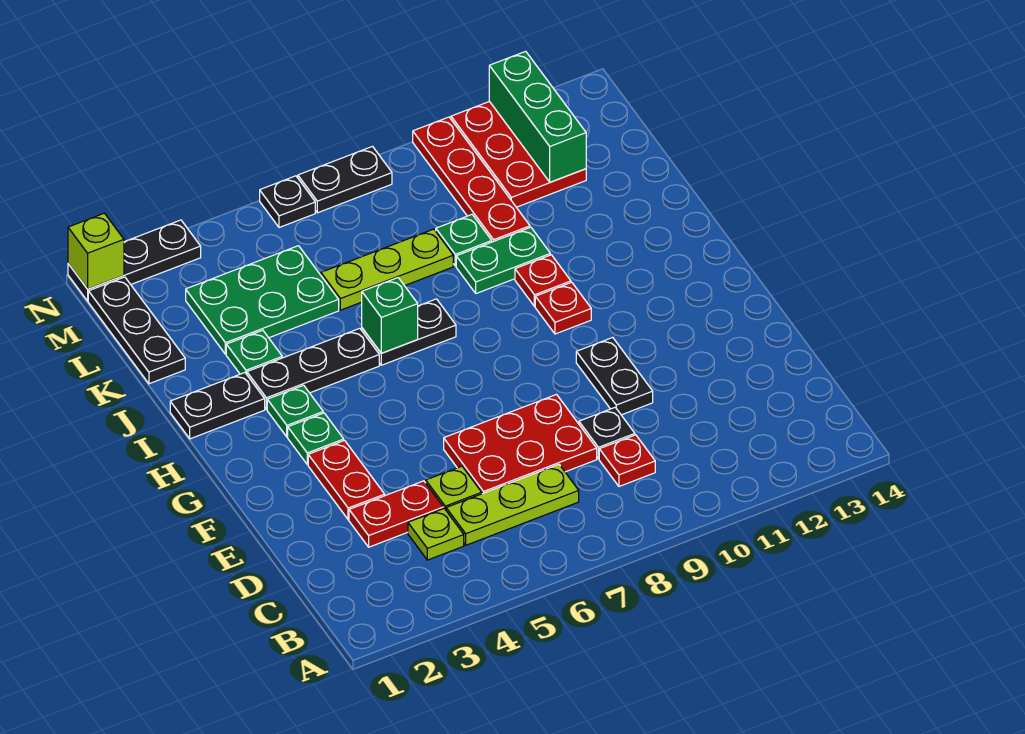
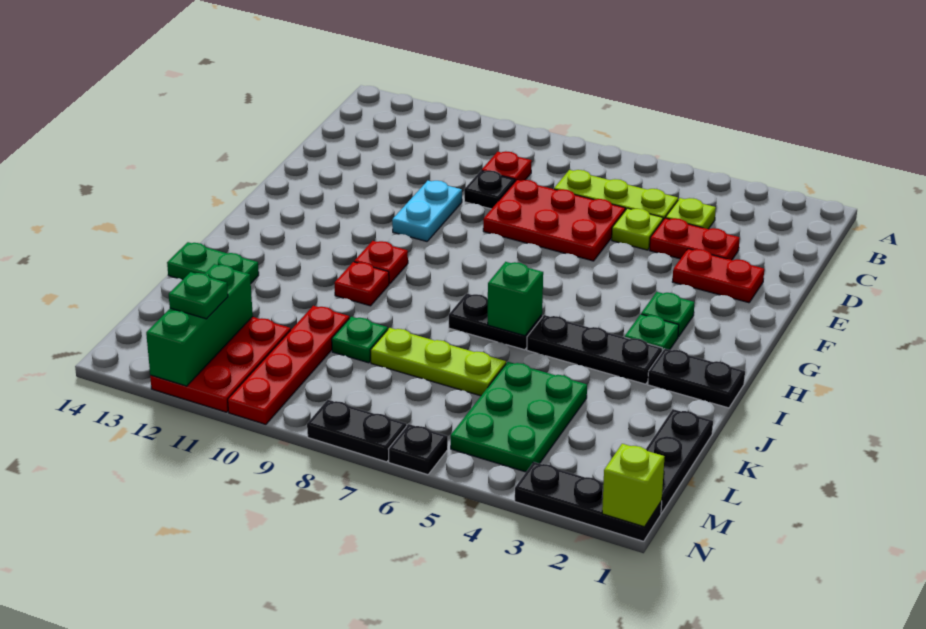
red 1x2 plate [308,441,385,520] -> red 1x2 plate turned to [672,249,764,303]
black 1x2 plate [576,337,653,415] -> cyan 1x2 plate [392,181,462,241]
green 1x1 plate [226,330,282,374] -> green 1x1 plate moved to [169,272,228,319]
green 1x2 plate [456,227,550,293] -> green 1x2 plate moved to [167,242,259,283]
green 2x3 plate [186,246,339,354] -> green 2x3 plate turned to [451,362,587,472]

